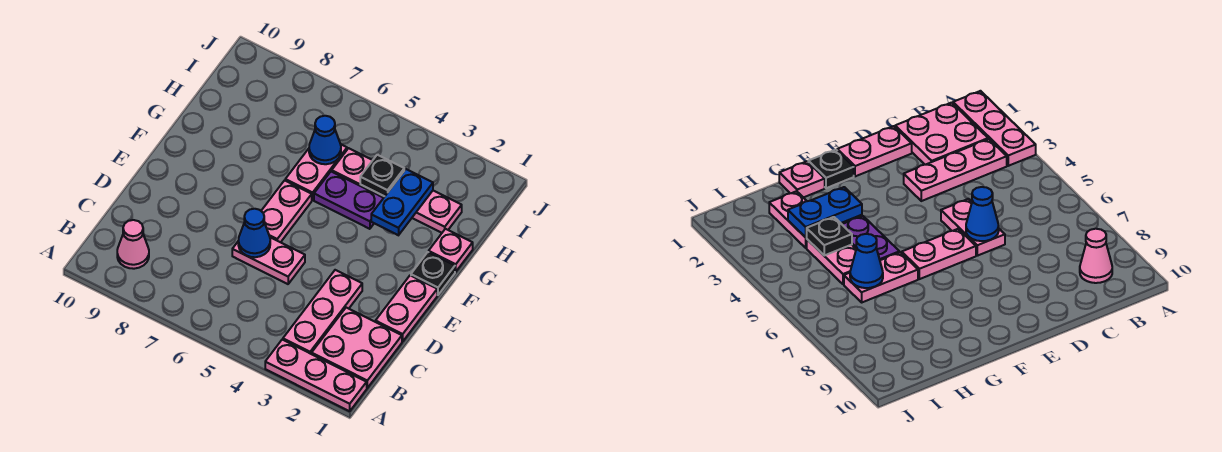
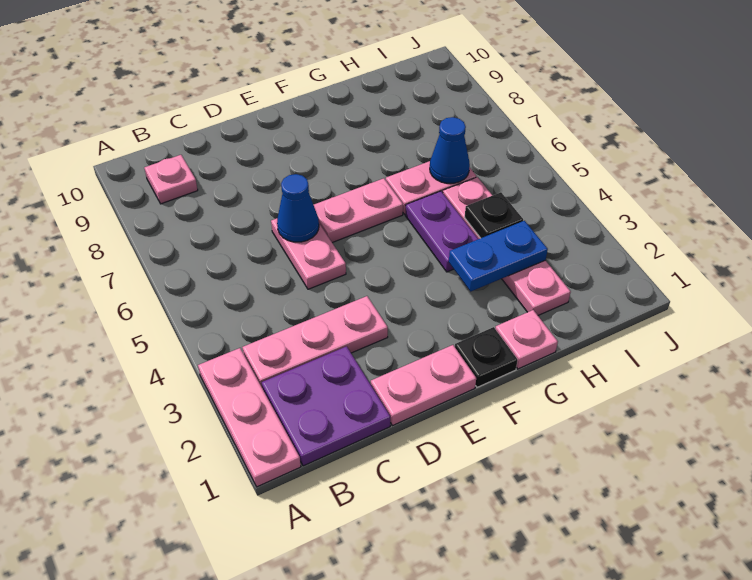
pink 2x2 plate [312,308,402,388] -> purple 2x2 plate [262,346,390,466]
pink 1x1 cone [117,220,149,269] -> pink 1x1 plate [144,155,198,204]

